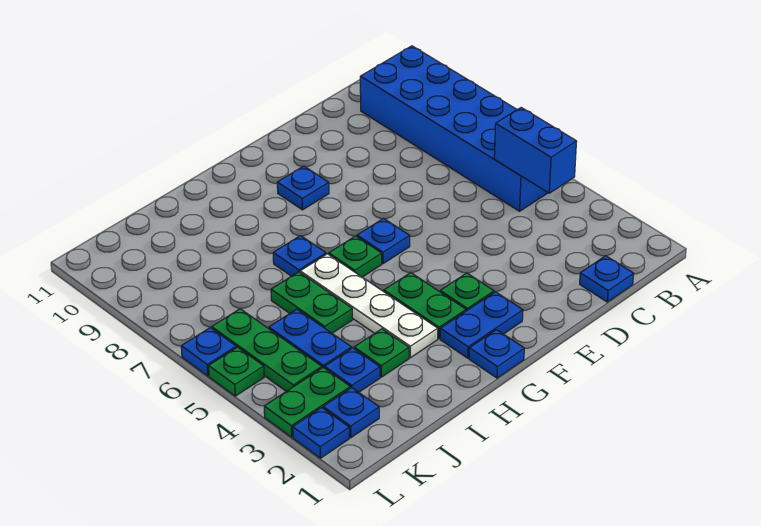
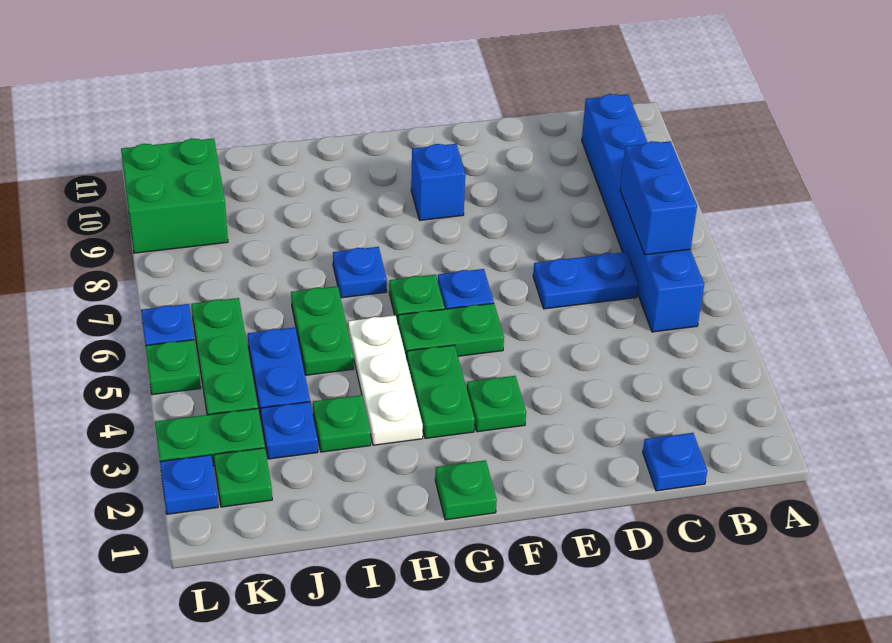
blue 2x6 brick [360,46,548,211] -> blue 1x6 brick [582,94,704,332]
blue 1x2 brick [494,108,577,193] -> blue 1x2 brick moved to [620,141,697,255]
blue 1x2 plate [440,292,523,358] -> blue 1x2 plate moved to [533,252,638,309]
none -> green 1x2 plate [398,303,504,359]
blue 1x1 plate [277,166,329,210] -> blue 1x1 brick [411,144,465,220]
blue 1x1 plate [469,330,524,378] -> green 1x1 plate [435,460,497,520]
white 1x4 plate [300,254,438,358] -> white 1x3 plate [348,315,423,445]
blue 1x1 plate [323,388,379,438] -> green 1x1 plate [214,448,272,507]
none -> green 2x2 brick [121,139,228,253]

